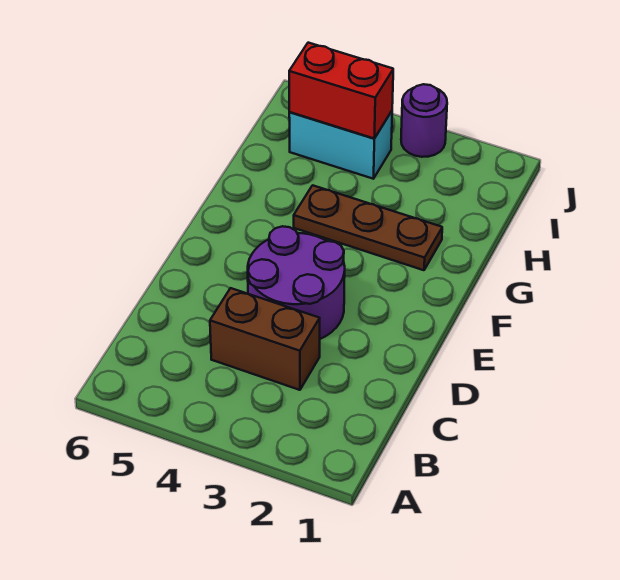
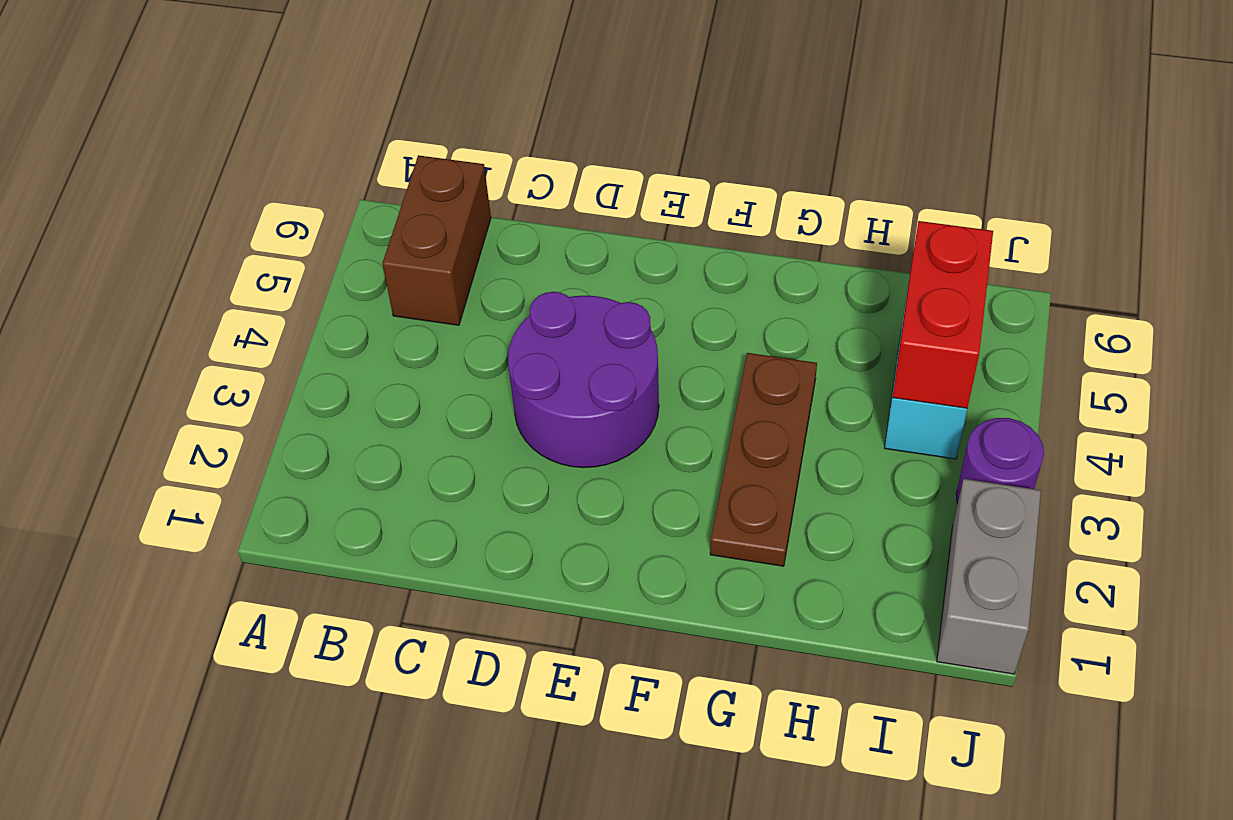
brown 1x2 brick [210,288,320,390] -> brown 1x2 brick moved to [382,155,491,325]
none -> grey 1x2 brick [937,479,1041,674]

